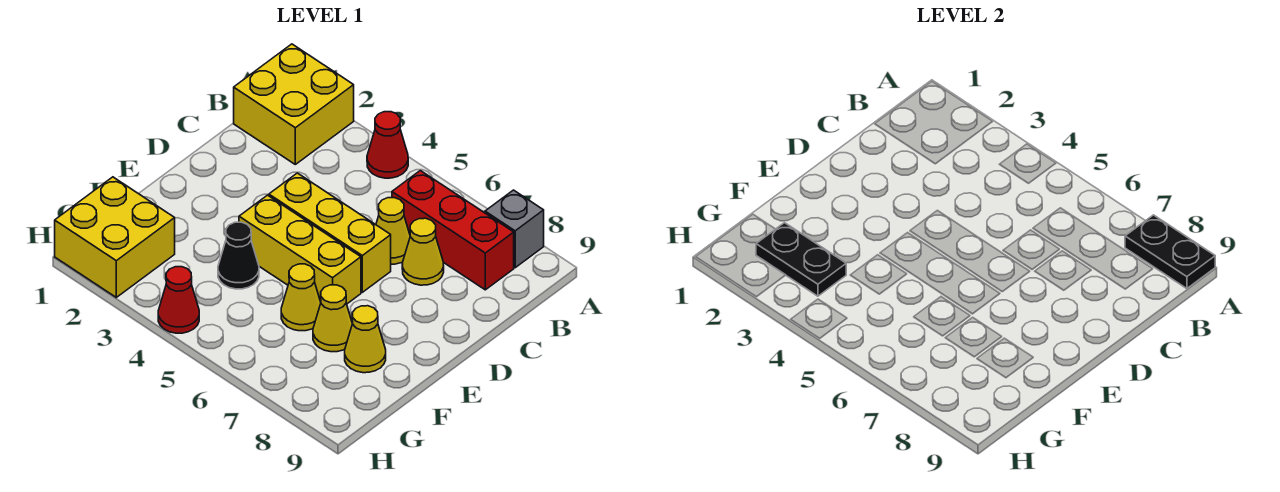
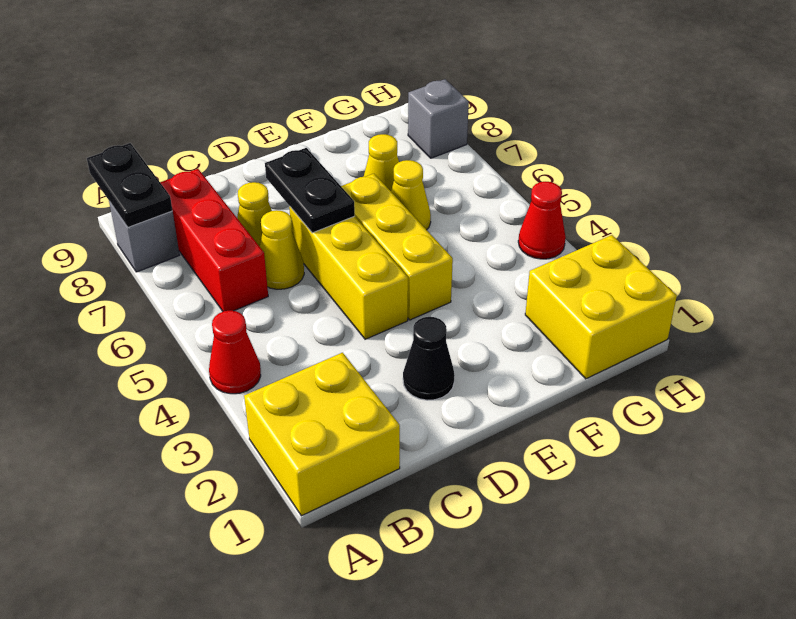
black 1x1 cone [218,222,259,289] -> black 1x1 cone moved to [403,317,455,400]
yellow 1x1 cone [345,306,386,373] -> none
black 1x2 plate [756,223,846,296] -> black 1x2 plate moved to [265,148,355,233]
none -> grey 1x1 brick [408,79,469,158]

